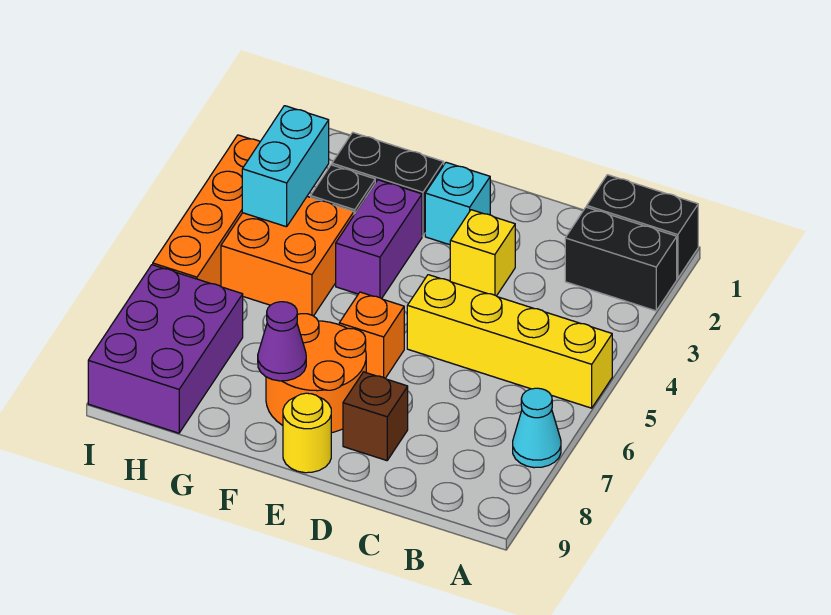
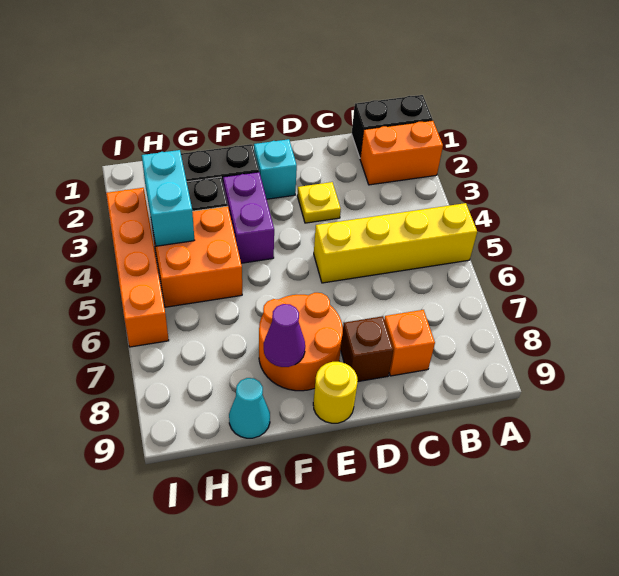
black 1x2 brick [565,207,677,311] -> orange 1x2 brick [360,120,443,185]
cyan 1x1 cone [513,388,561,468] -> cyan 1x1 cone moved to [229,378,270,438]
yellow 1x1 brick [450,210,515,296] -> yellow 1x1 plate [297,182,341,223]
orange 1x1 brick [339,292,404,378] -> orange 1x1 brick moved to [384,310,435,376]
purple 2x3 brick [88,265,243,433] -> none

